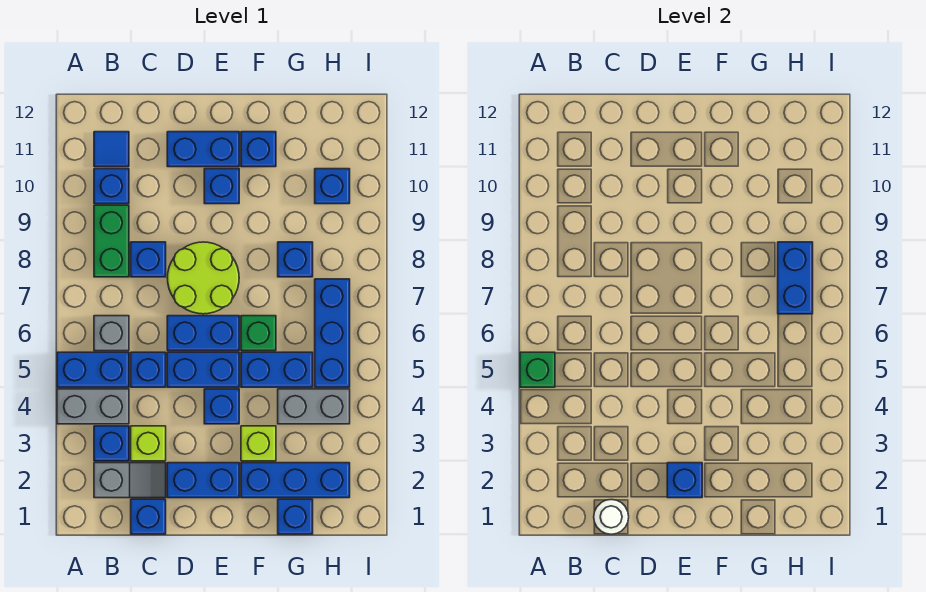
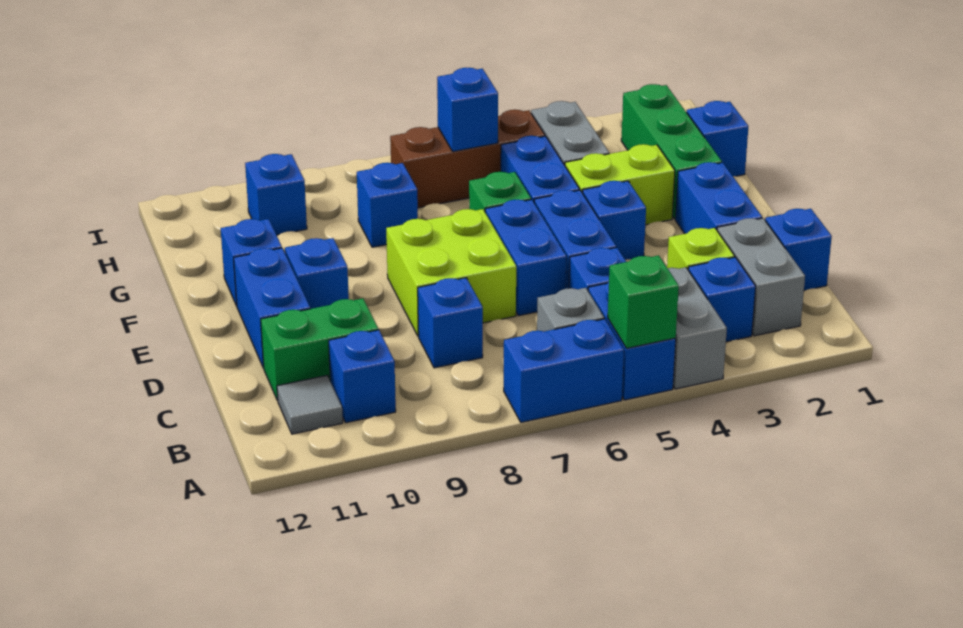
grey 1x2 slope [94,463,166,498] -> grey 1x2 brick [717,218,805,336]
green 1x2 brick [94,205,129,277] -> green 1x2 brick moved to [261,298,378,401]
blue 1x1 tile [94,132,129,167] -> grey 1x1 tile [277,376,343,434]
white 1x1 round brick [594,500,629,534] -> none
lime 2x2 round brick [167,242,239,314] -> lime 2x2 brick [386,209,516,336]
blue 1x1 brick [667,463,702,498] -> blue 1x1 brick moved to [437,68,498,152]
blue 1x3 brick [241,463,350,498] -> green 1x3 brick [621,84,722,219]
lime 1x1 brick [241,426,276,461] -> lime 1x2 brick [565,144,675,225]
blue 1x3 brick [315,279,350,387] -> brown 1x3 brick [390,110,545,208]
blue 1x2 brick [778,242,813,314] -> blue 1x2 brick moved to [504,319,624,422]

